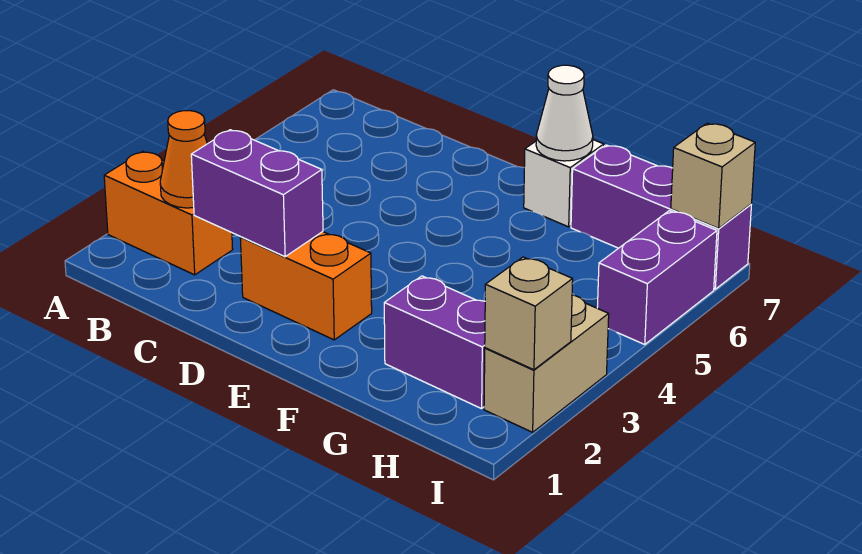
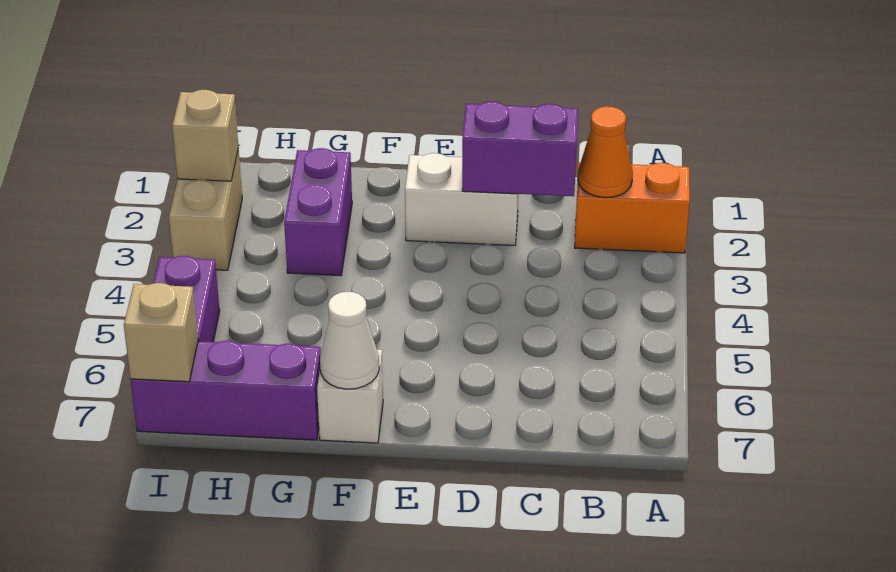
orange 1x2 brick [240,232,372,340] -> white 1x2 brick [405,153,518,245]
purple 1x2 brick [384,276,485,409] -> purple 1x2 brick turned to [284,148,352,276]

